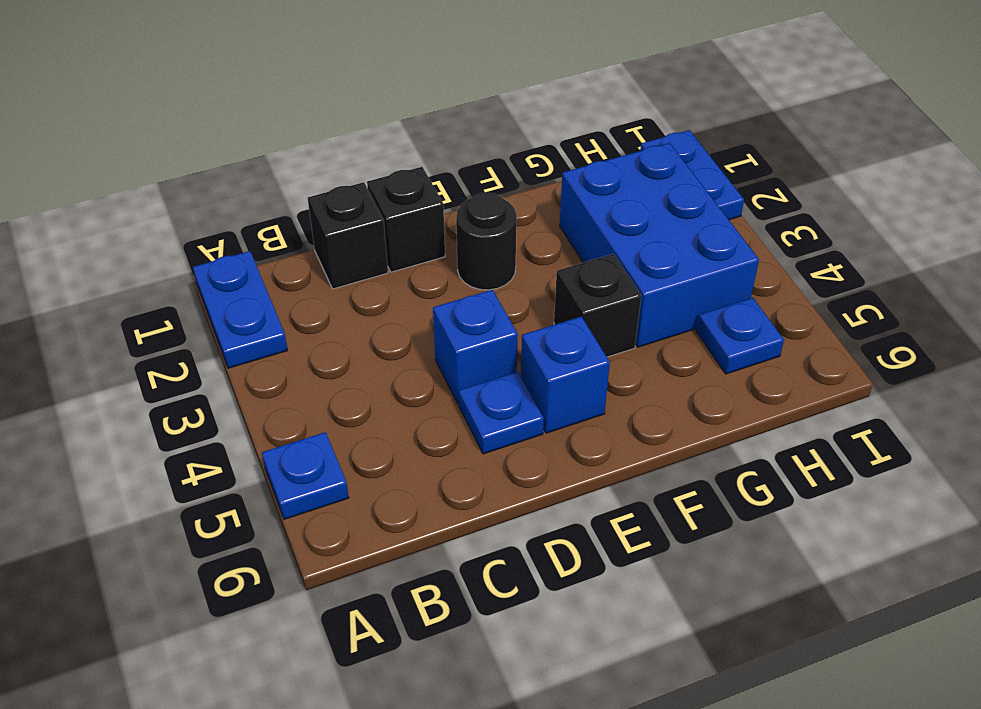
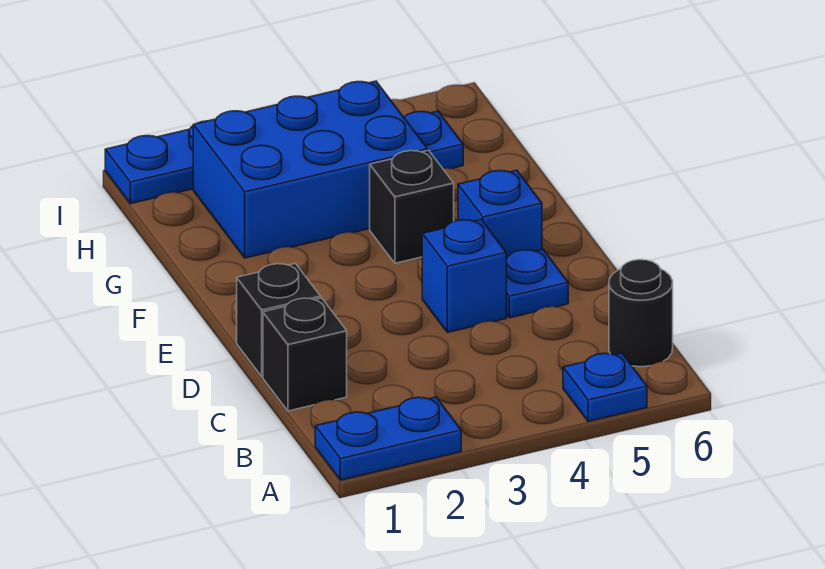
black 1x1 round brick [456,193,517,290] -> black 1x1 round brick moved to [609,260,673,367]

